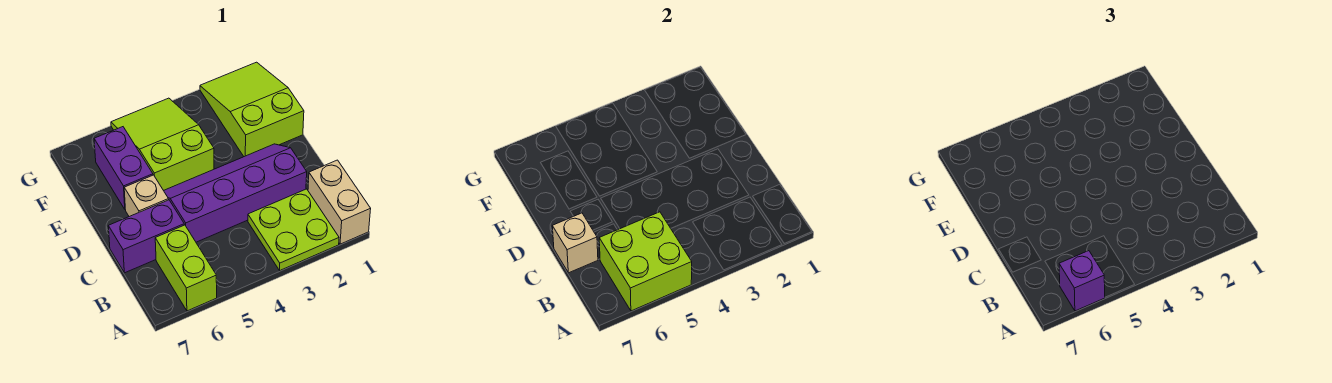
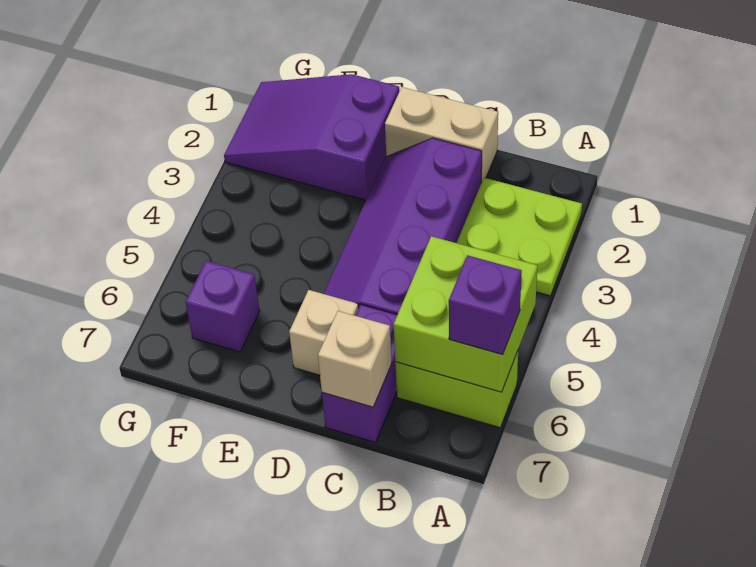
tan 1x2 brick [308,160,371,244] -> tan 1x2 brick moved to [385,87,498,183]
lime 2x3 slope [200,62,304,157] -> purple 2x3 slope [224,74,399,200]
lime 2x3 slope [111,98,214,190] -> none
purple 1x2 brick [94,127,153,209] -> purple 1x1 brick [186,261,260,352]

